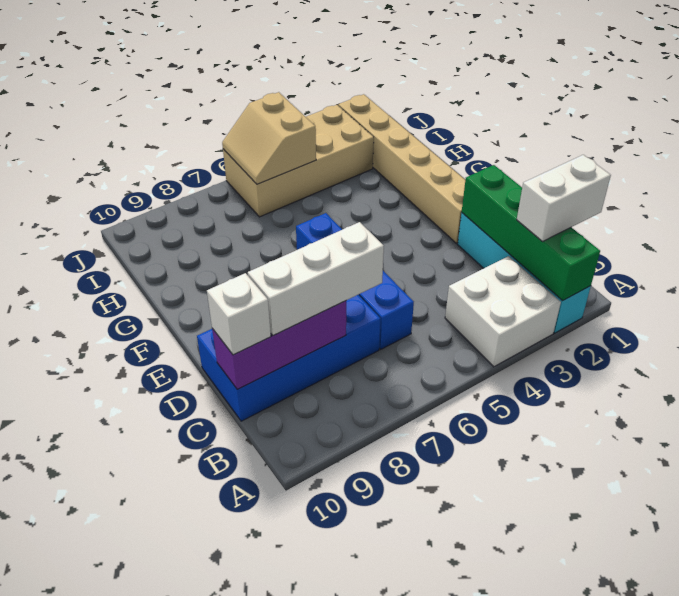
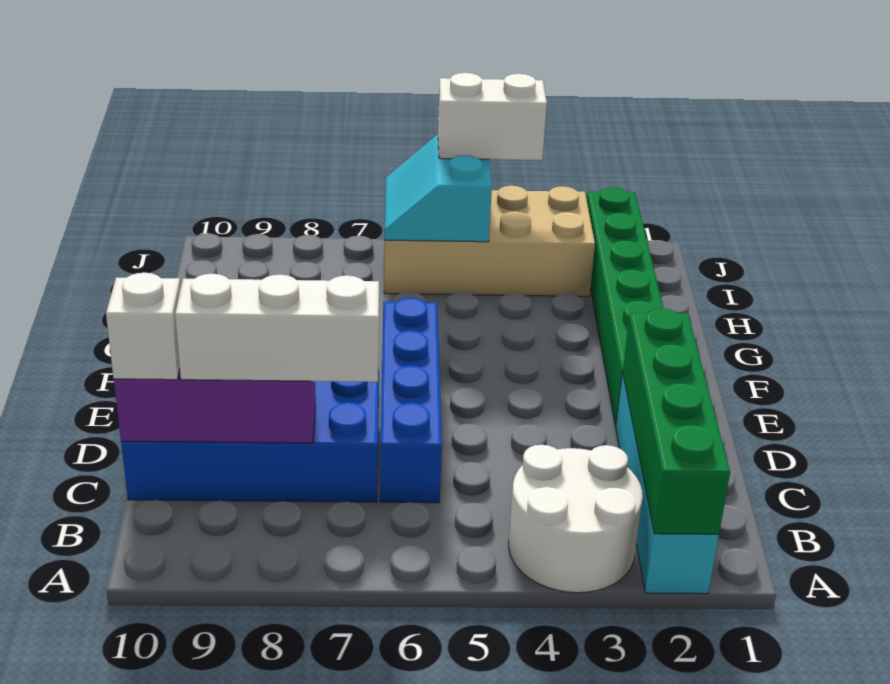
white 2x2 brick [445,256,561,367] -> white 2x2 round brick [509,445,643,593]
white 1x2 brick [517,155,611,241] -> white 1x2 brick moved to [438,73,547,160]
tan 1x6 brick [338,94,465,243] -> green 1x6 brick [587,187,664,426]
tan 2x2 slope [222,92,316,184] -> cyan 2x2 slope [385,135,492,242]

